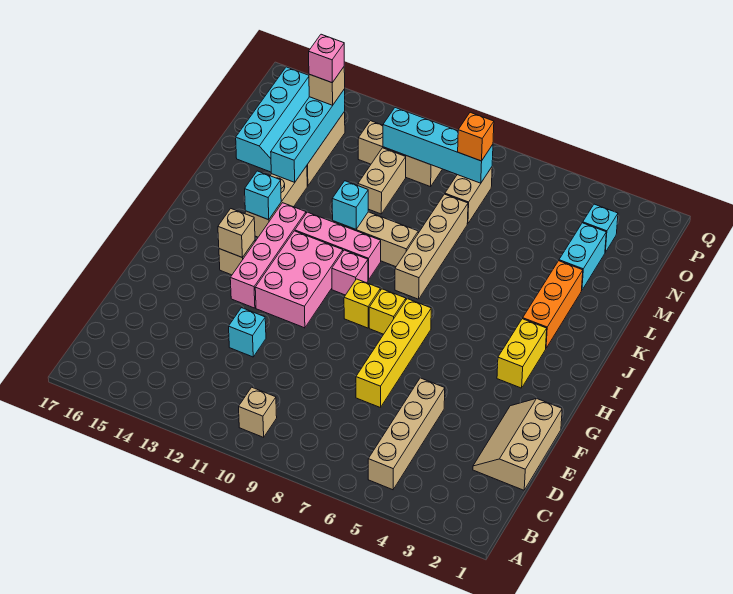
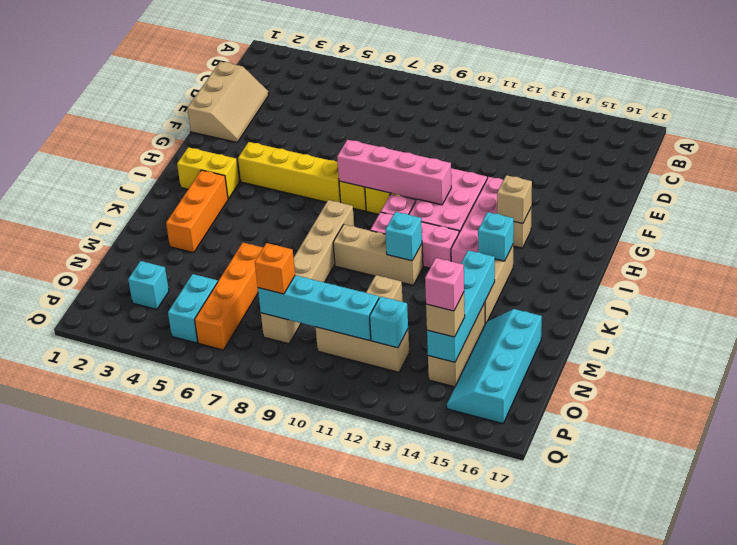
tan 1x4 brick [368,378,445,490] -> none
tan 1x1 brick [239,387,277,437] -> none
yellow 1x4 brick [356,299,431,408] -> yellow 1x4 brick turned to [238,142,341,203]
cyan 1x1 brick [229,308,266,357] -> cyan 1x1 brick moved to [370,296,408,348]
yellow 1x2 brick [497,319,547,388] -> yellow 1x2 brick turned to [177,147,239,199]
none -> pink 1x4 brick [337,140,451,205]
cyan 1x2 brick [559,223,606,290] -> cyan 1x2 brick moved to [168,274,218,343]
none -> orange 1x4 brick [195,243,263,350]

